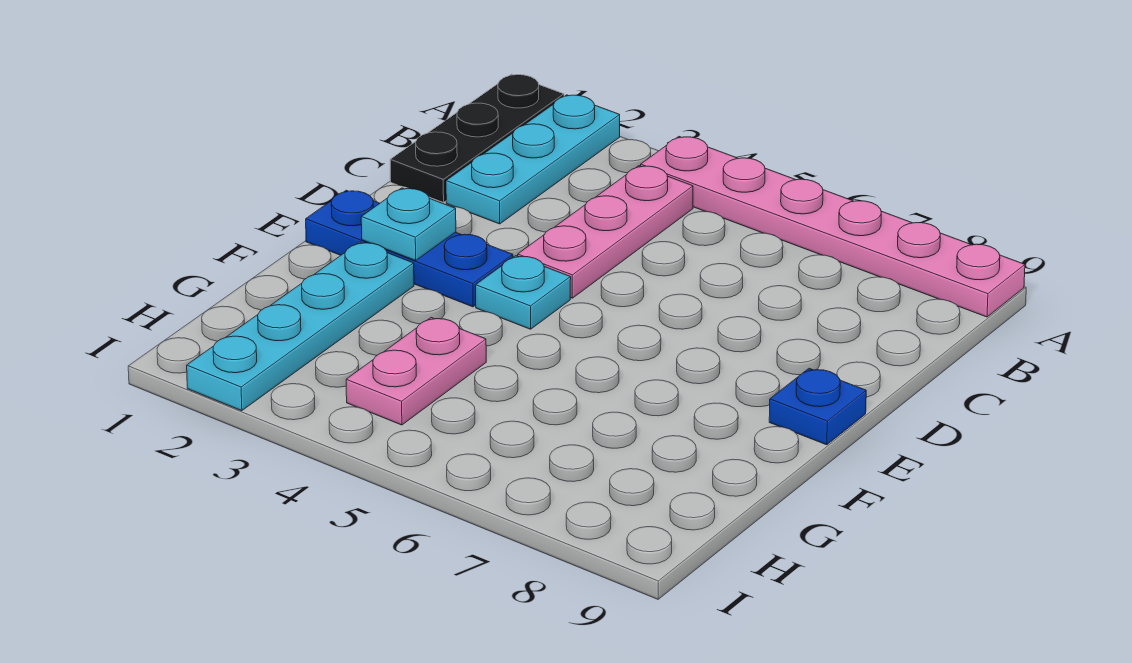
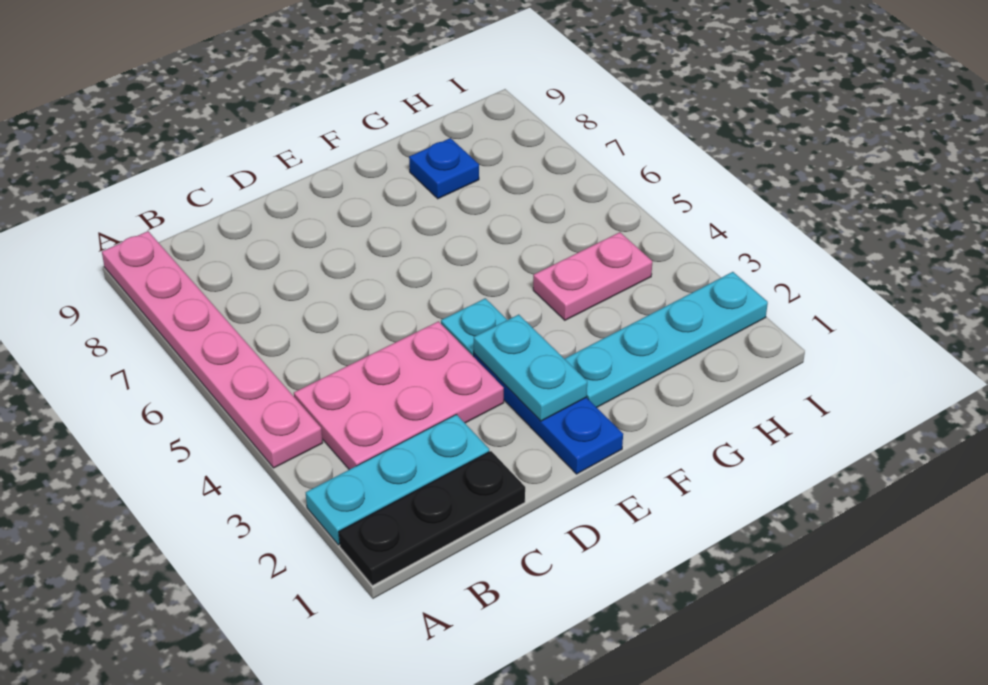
pink 1x3 plate [518,166,693,298] -> pink 2x3 plate [294,321,504,470]
cyan 1x1 plate [361,188,456,261] -> cyan 1x2 plate [474,315,587,421]
blue 1x1 plate [769,368,866,445] -> blue 1x1 plate moved to [409,138,479,199]

